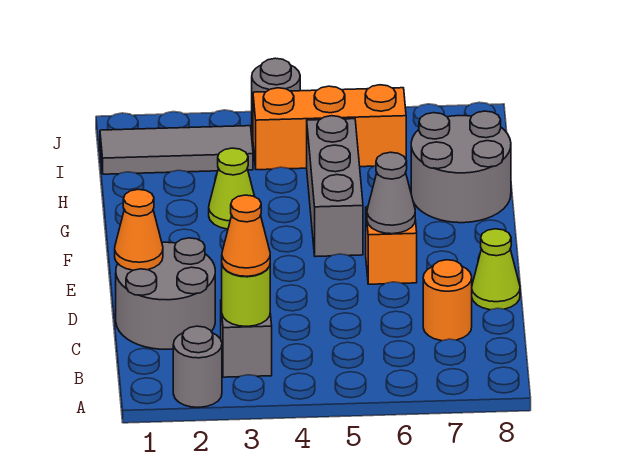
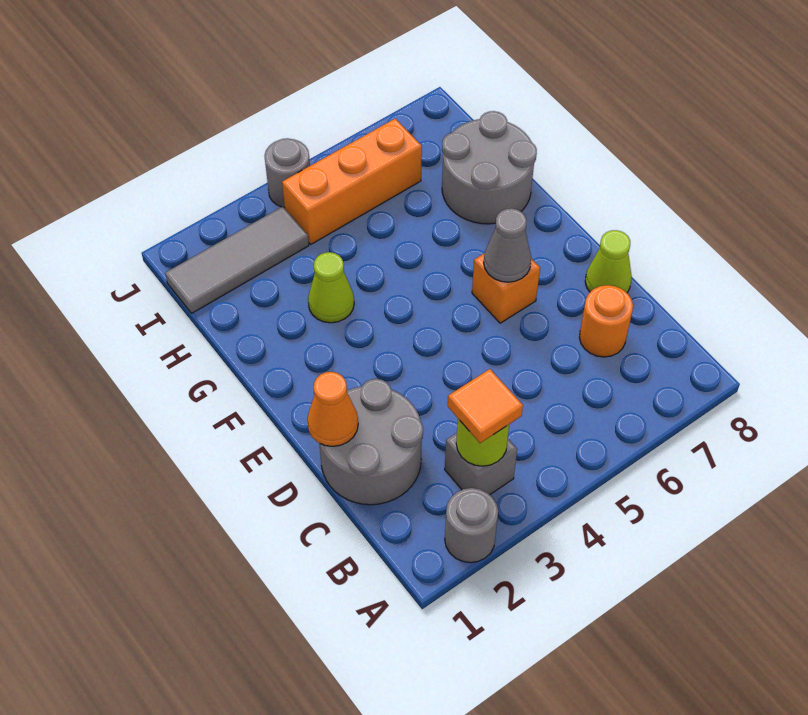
orange 1x1 cone [222,195,270,276] -> orange 1x1 tile [448,369,523,443]
grey 1x3 brick [307,116,363,257] -> none

